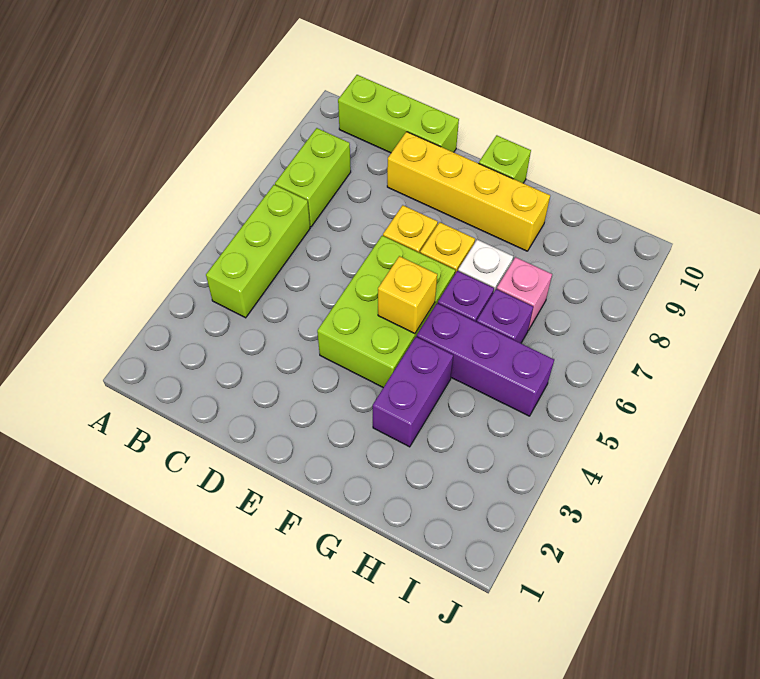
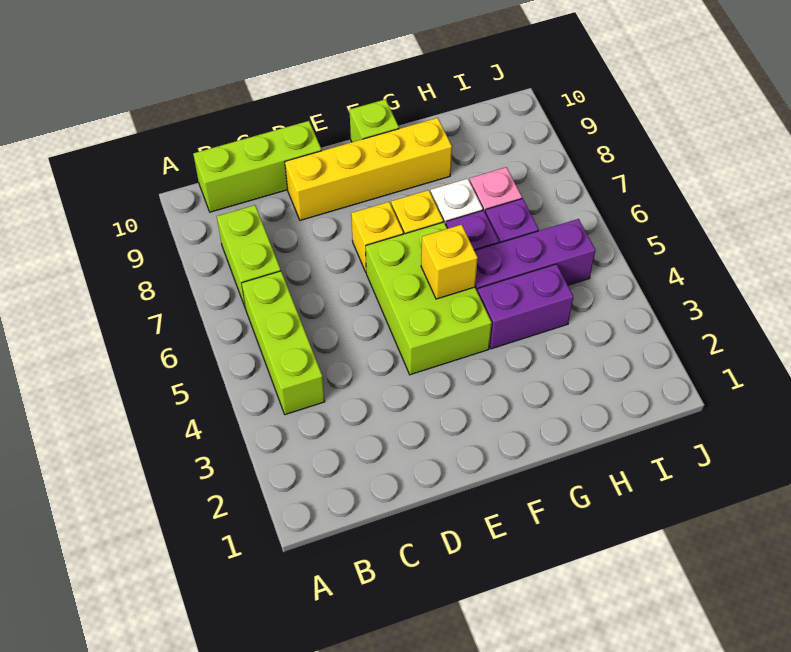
purple 1x2 brick [373,337,453,447] -> purple 1x2 brick turned to [478,264,573,349]

